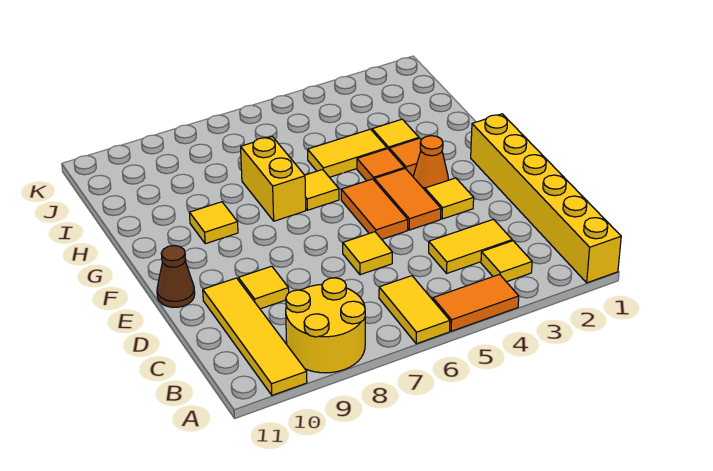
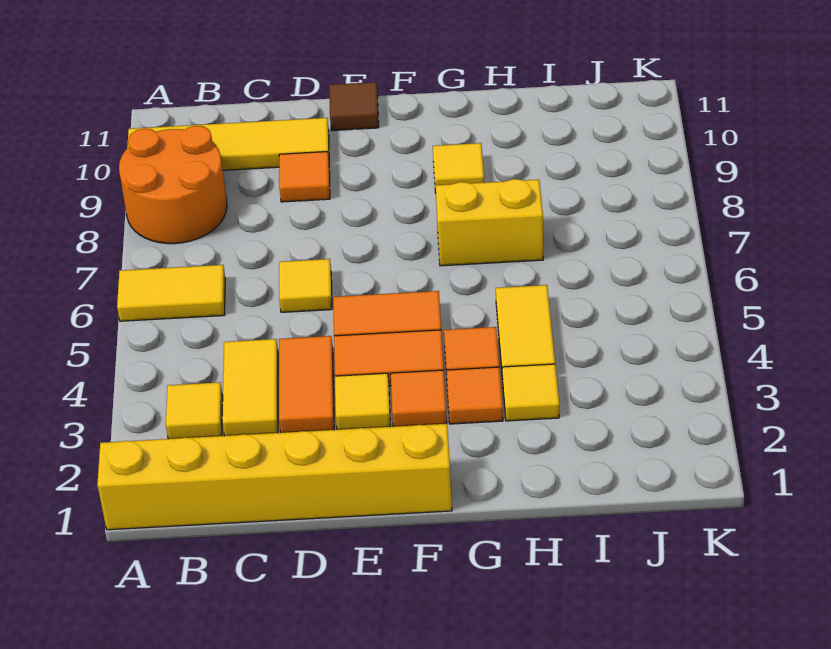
orange 1x2 tile [433,274,519,331] -> orange 1x2 tile moved to [279,336,334,433]
yellow 2x2 round brick [286,278,365,373] -> orange 2x2 round brick [119,126,227,244]
yellow 1x1 tile [238,266,289,309] -> orange 1x1 tile [279,152,330,202]
brown 1x1 cone [157,246,195,307] -> brown 1x1 tile [329,82,379,131]
orange 1x1 cone [413,136,448,190] -> orange 1x1 tile [391,370,447,427]
yellow 1x1 tile [305,170,339,210] -> none

